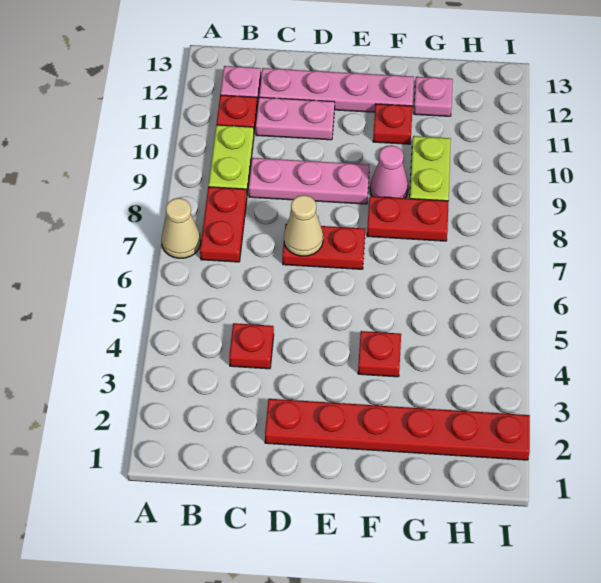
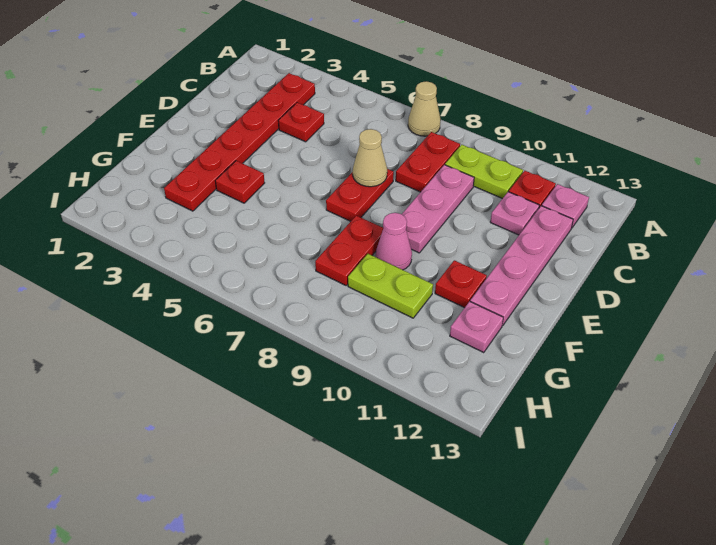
red 1x2 plate [200,187,247,262] -> red 1x2 plate turned to [396,132,460,192]
pink 1x2 plate [256,97,335,140] -> pink 1x1 plate [490,192,539,235]
red 1x6 plate [265,399,530,460] -> red 1x6 plate moved to [164,73,315,211]

